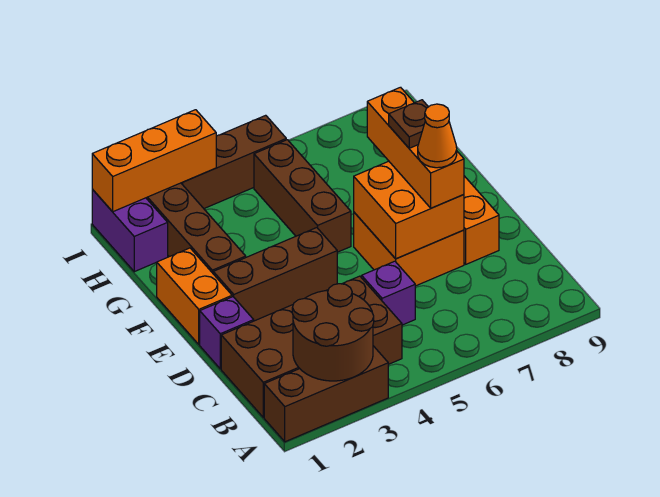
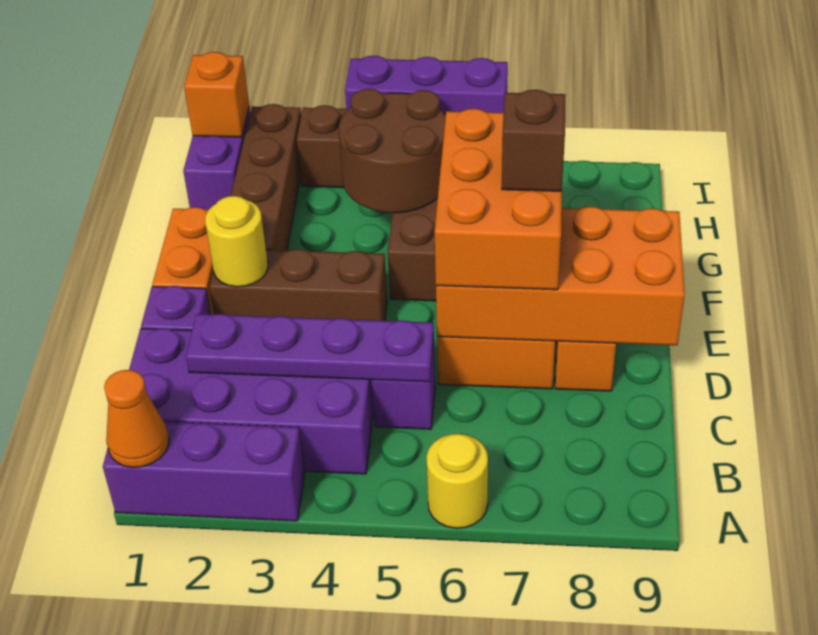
brown 1x3 brick [264,346,388,442] -> purple 1x3 brick [103,422,305,521]
brown 2x2 round brick [292,284,374,381] -> brown 2x2 round brick moved to [339,89,446,213]
none -> yellow 1x1 round brick [427,434,488,528]
brown 2x4 brick [221,276,402,417] -> purple 2x4 brick [129,328,374,474]
none -> purple 1x4 plate [186,314,434,382]
orange 2x2 brick [354,161,464,259] -> orange 2x4 brick [436,207,685,345]
orange 1x3 brick [367,87,464,208] -> orange 2x3 brick [435,109,562,290]
orange 1x1 cone [418,104,457,168] -> orange 1x1 cone moved to [104,370,169,467]
none -> yellow 1x1 round brick [205,196,268,287]
brown 1x1 plate [389,100,428,148] -> brown 1x1 brick [502,90,566,191]
orange 1x3 brick [92,110,216,212] -> orange 1x1 brick [184,52,249,137]
none -> purple 1x3 brick [345,56,508,116]

